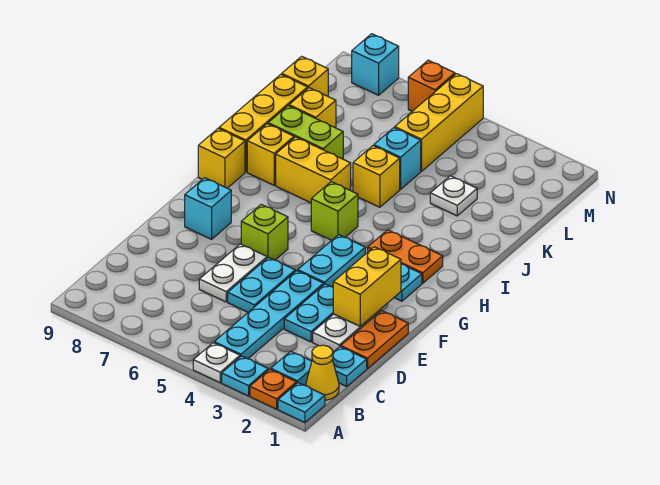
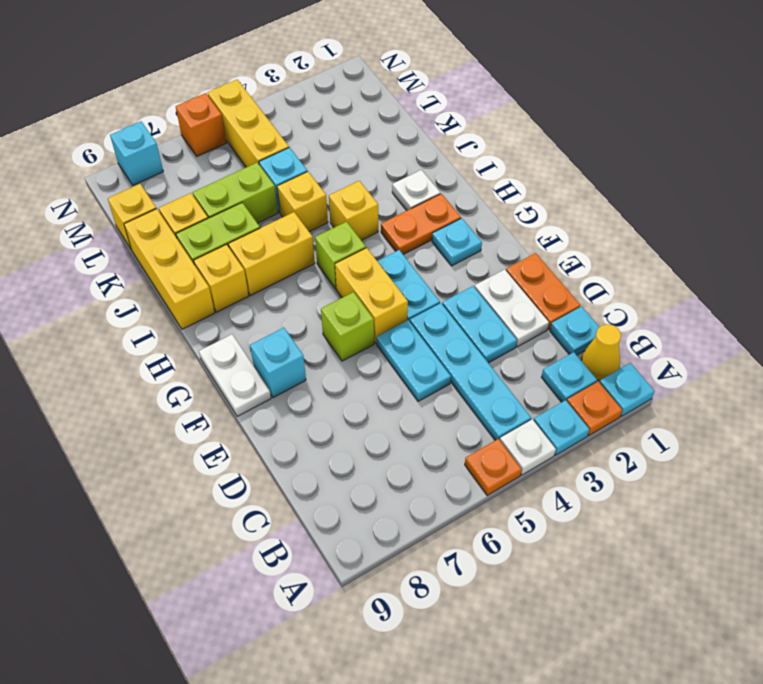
none -> orange 1x1 plate [465,439,522,495]
white 1x2 plate [199,244,267,302] -> white 1x2 plate moved to [199,334,271,416]
yellow 1x2 brick [333,247,401,326] -> yellow 1x2 brick moved to [335,248,408,343]
yellow 1x1 brick [198,129,245,188] -> yellow 1x1 brick moved to [329,181,378,240]
white 1x1 plate [430,176,477,216] -> white 1x1 plate moved to [392,170,440,210]
none -> lime 1x2 brick [193,163,278,223]

